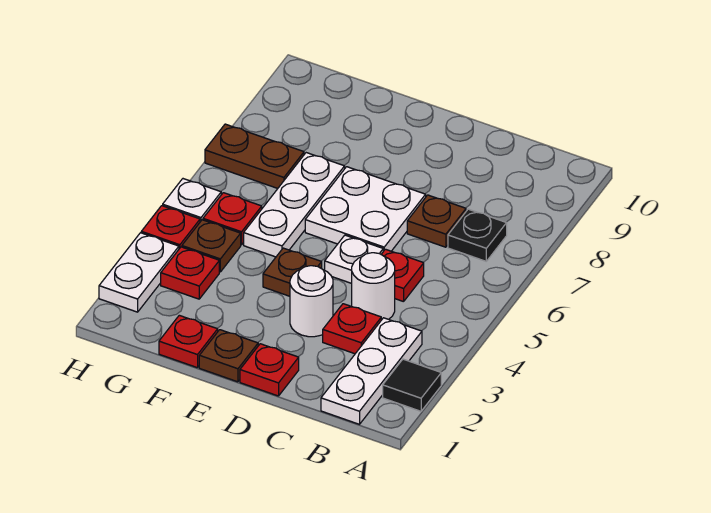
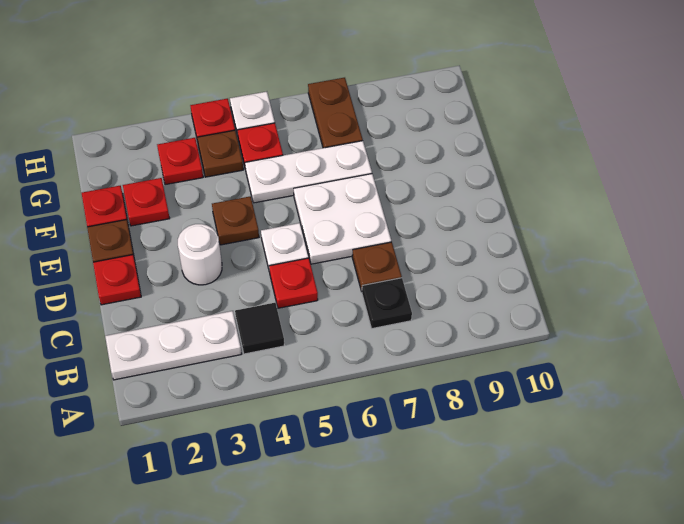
black 1x1 tile [383,359,441,411] -> black 1x1 tile moved to [235,303,284,354]
red 1x1 plate [323,304,381,354] -> red 1x1 plate moved to [123,178,170,226]
white 1x1 round brick [352,253,395,320] -> none
white 1x2 plate [99,233,179,312] -> none

